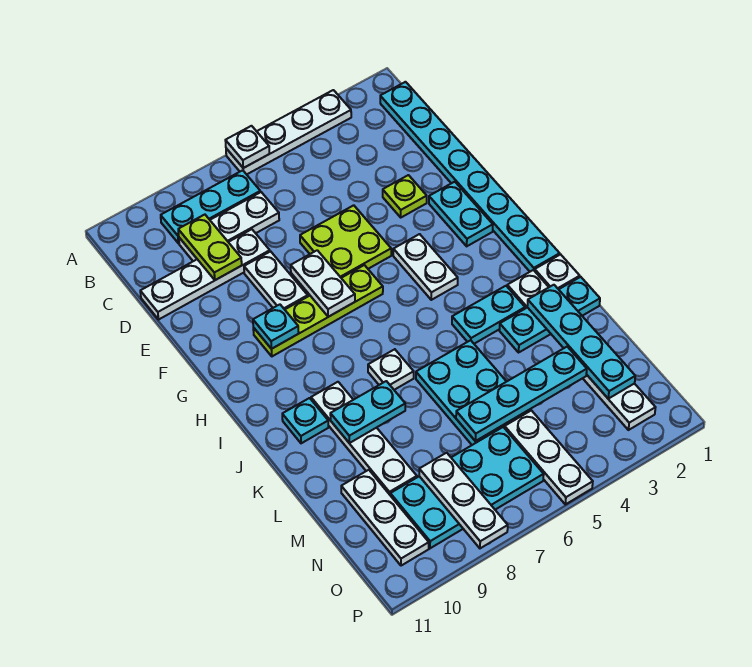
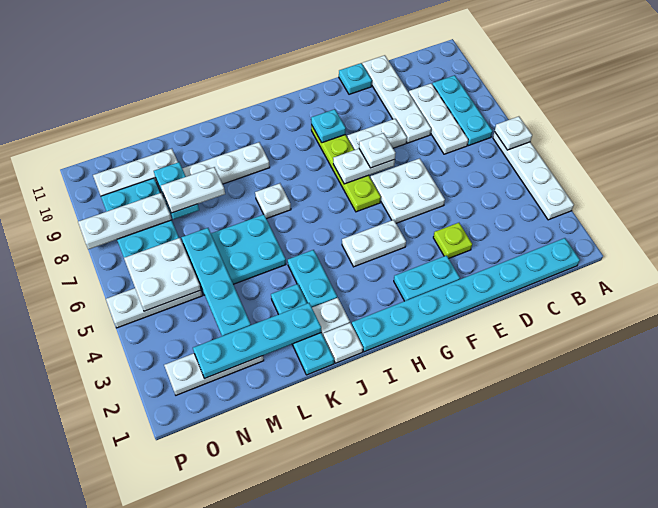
lime 1x2 plate [178,215,242,280] -> none
lime 2x2 plate [300,205,391,278] -> white 2x2 plate [370,158,445,223]
none -> white 1x1 plate [359,133,395,168]
cyan 1x1 plate [282,398,328,443] -> cyan 1x1 plate moved to [339,63,372,94]
cyan 1x2 plate [330,381,405,443] -> cyan 1x2 plate moved to [154,162,199,219]
none -> white 1x2 plate [161,167,225,213]
none -> white 2x2 plate [124,238,201,311]

